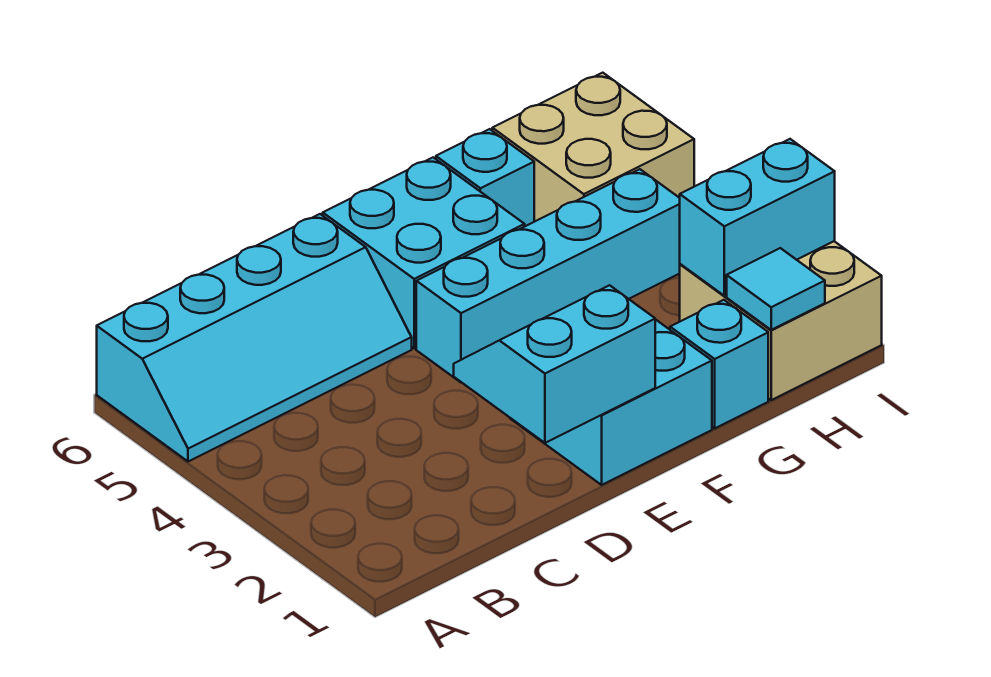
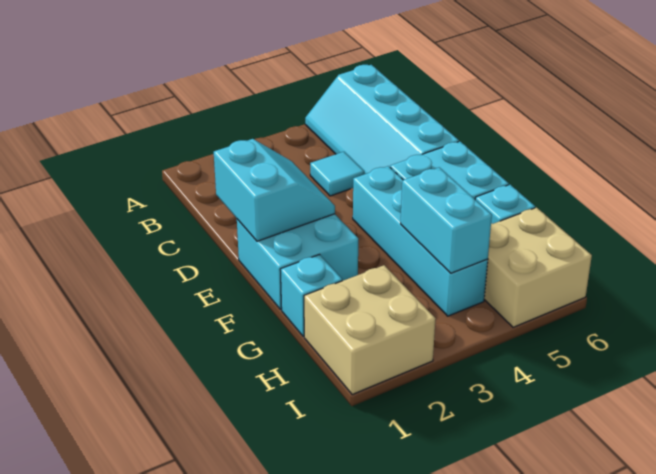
cyan 1x1 tile [727,248,825,330] -> cyan 1x1 tile moved to [310,152,364,196]
cyan 1x2 brick [680,139,835,296] -> cyan 1x2 brick moved to [401,167,492,273]

